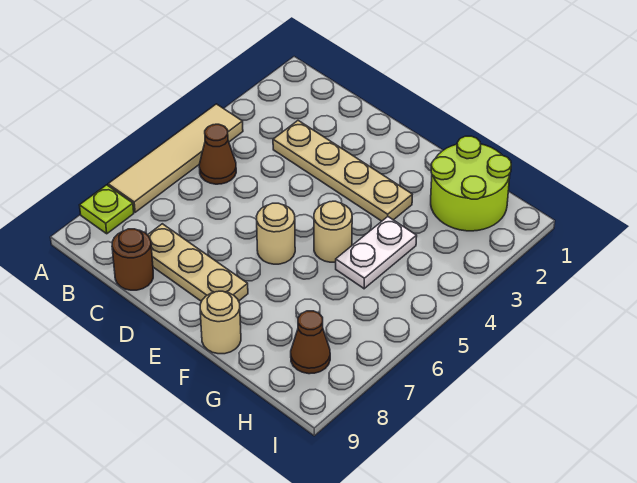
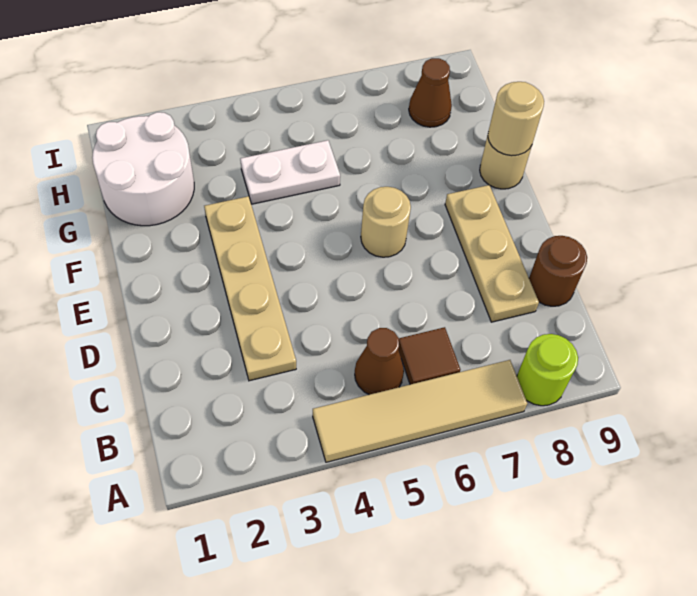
lime 1x1 plate [80,185,134,234] -> lime 1x1 round brick [517,334,578,406]
none -> brown 1x1 tile [398,327,460,384]
tan 1x1 round brick [314,201,352,262] -> tan 1x1 round brick moved to [488,82,544,156]
lime 2x2 round brick [431,136,511,231] -> white 2x2 round brick [92,112,194,226]

